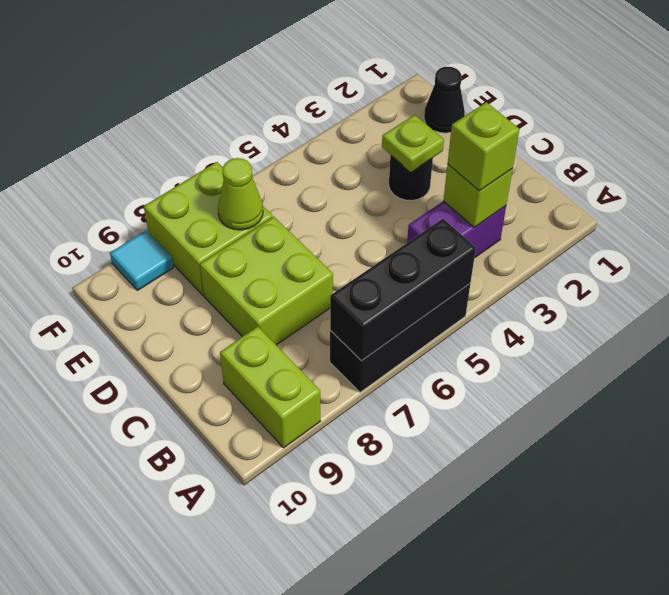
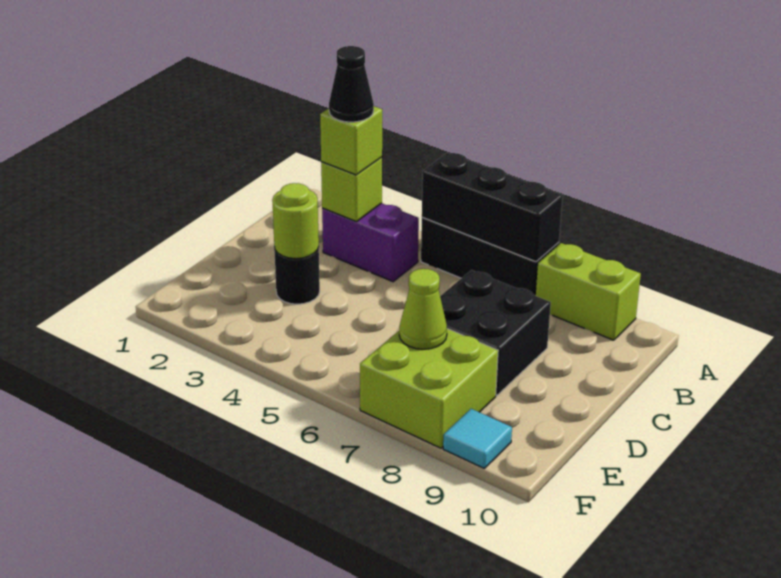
lime 1x2 brick [220,327,320,448] -> lime 1x2 brick turned to [536,243,641,340]
lime 2x2 brick [200,217,333,345] -> black 2x2 brick [440,270,551,395]
lime 1x1 plate [382,115,444,172] -> lime 1x1 round brick [272,183,319,259]
black 1x1 cone [424,67,465,133] -> black 1x1 cone moved to [329,46,374,122]

